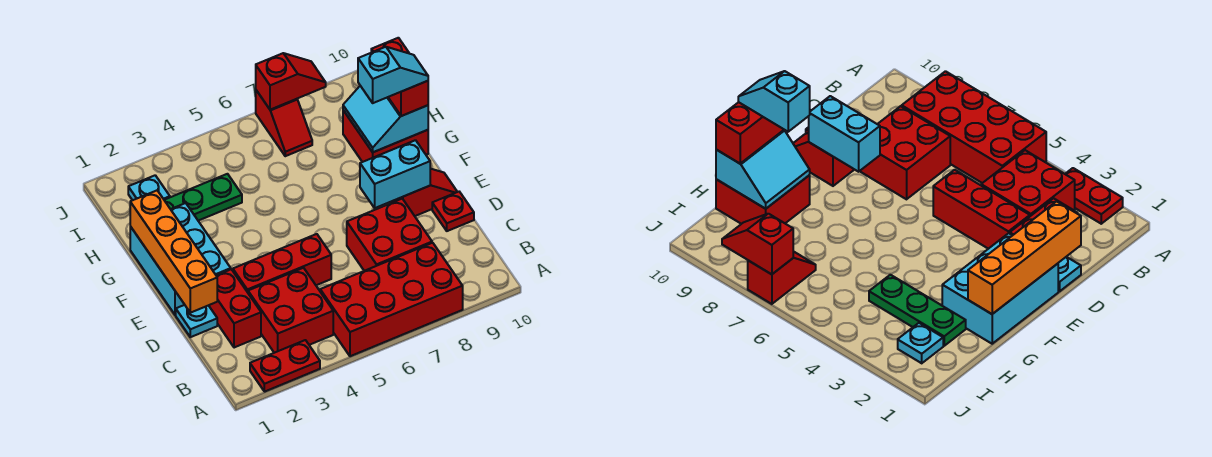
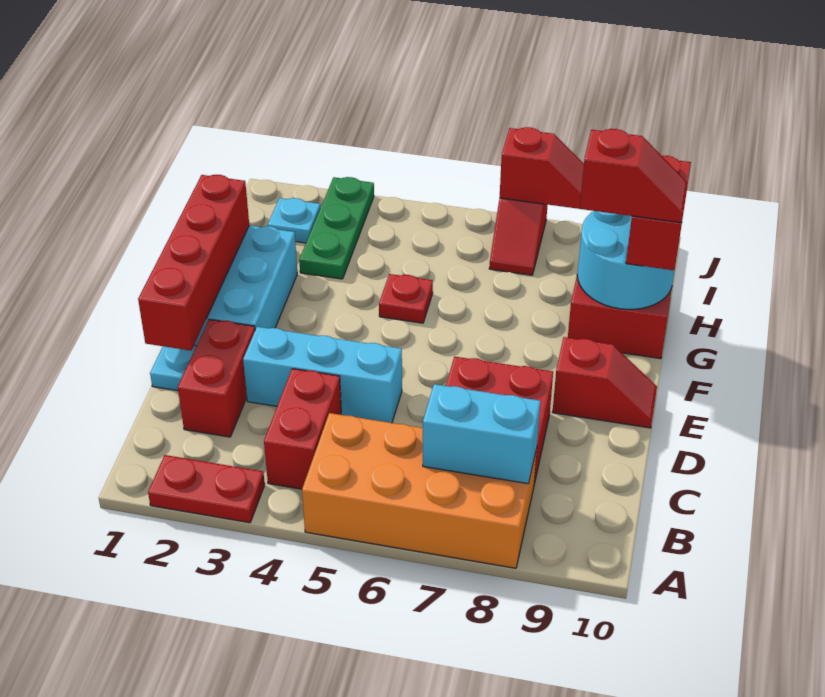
red 2x4 brick [320,243,463,356] -> orange 2x4 brick [302,413,537,568]
red 2x2 brick [248,268,333,353] -> red 1x2 brick [264,369,341,489]
orange 1x4 brick [130,190,217,313] -> red 1x4 brick [138,175,249,351]
red 1x3 brick [233,234,331,292] -> cyan 1x3 brick [243,327,402,423]
red 1x1 plate [432,192,474,231] -> red 1x1 plate moved to [379,274,433,323]
cyan 1x2 brick [360,140,430,208] -> cyan 1x2 brick moved to [423,384,541,484]
cyan 2x2 slope [343,86,428,152] -> cyan 2x2 round brick [577,211,675,309]
cyan 1x2 slope [358,47,428,103] -> red 1x2 slope [580,129,688,223]
green 1x3 plate [164,174,242,221] -> green 1x3 plate turned to [299,177,374,279]

